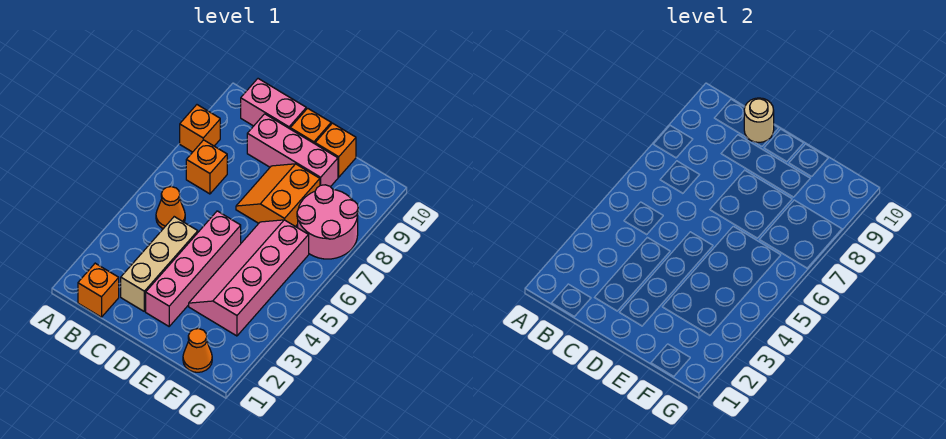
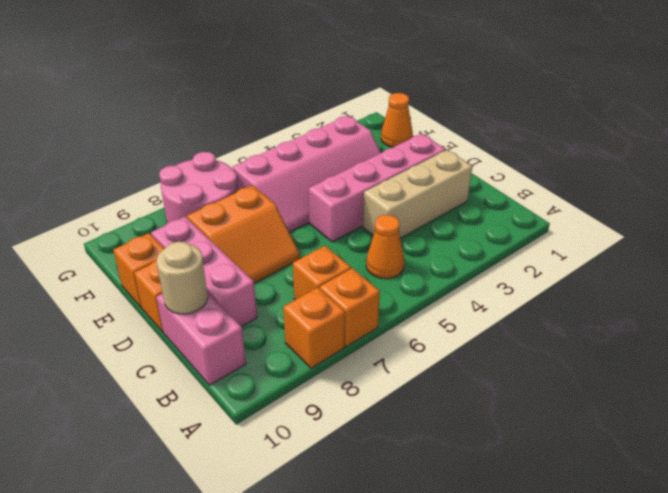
orange 1x1 brick [78,263,119,317] -> orange 1x1 brick moved to [320,268,380,347]

